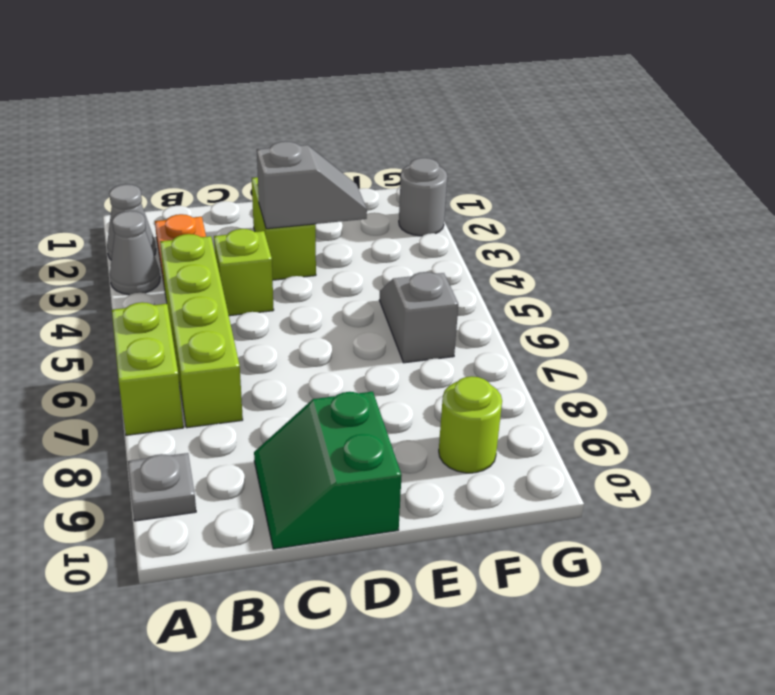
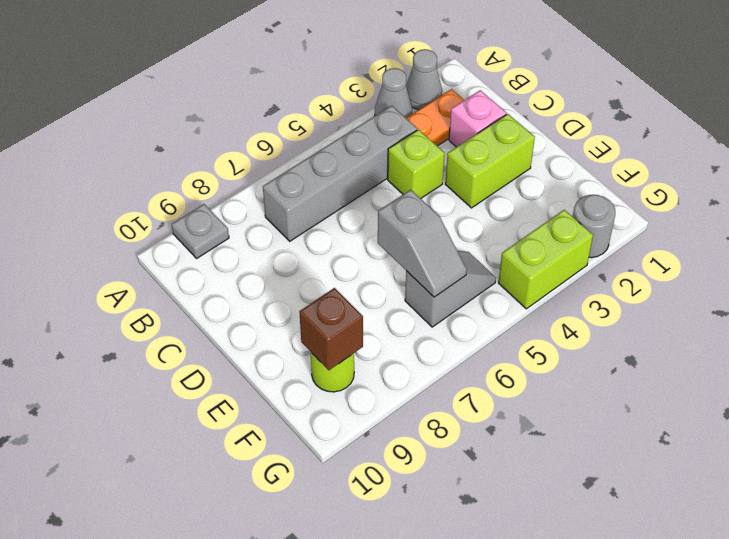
lime 1x2 brick [112,302,183,435] -> lime 1x2 brick moved to [498,210,593,309]
lime 1x4 brick [160,234,243,428] -> grey 1x4 brick [263,106,417,241]
none -> pink 1x1 brick [449,90,506,147]
green 2x2 slope [254,392,402,549] -> none
grey 1x2 slope [257,141,367,229] -> grey 1x2 slope moved to [378,190,467,297]
none -> brown 1x1 brick [299,288,363,370]

